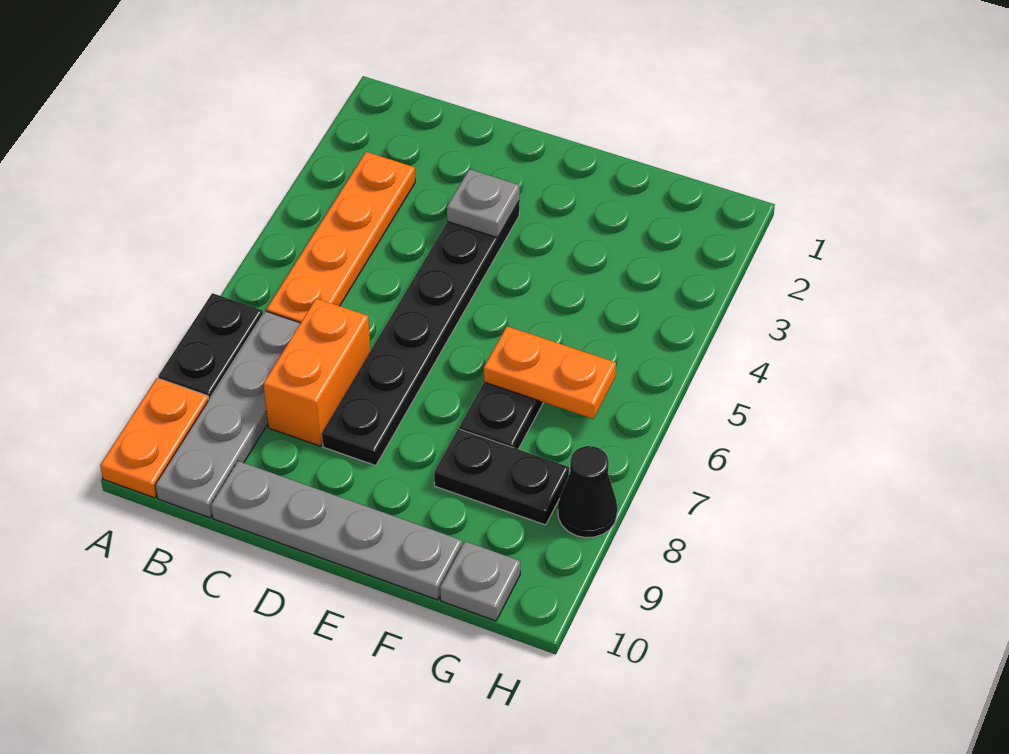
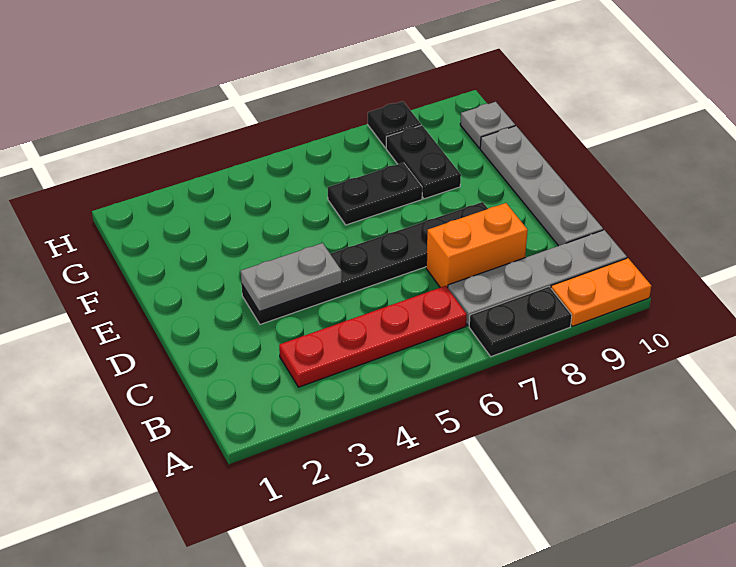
orange 1x4 plate [266,152,415,323] -> red 1x4 plate [279,286,467,387]
grey 1x1 plate [447,169,520,238] -> grey 1x2 plate [241,243,342,312]
orange 1x2 plate [484,326,616,419] -> none
black 1x1 cone [558,446,617,538] -> black 1x1 plate [368,101,421,148]

